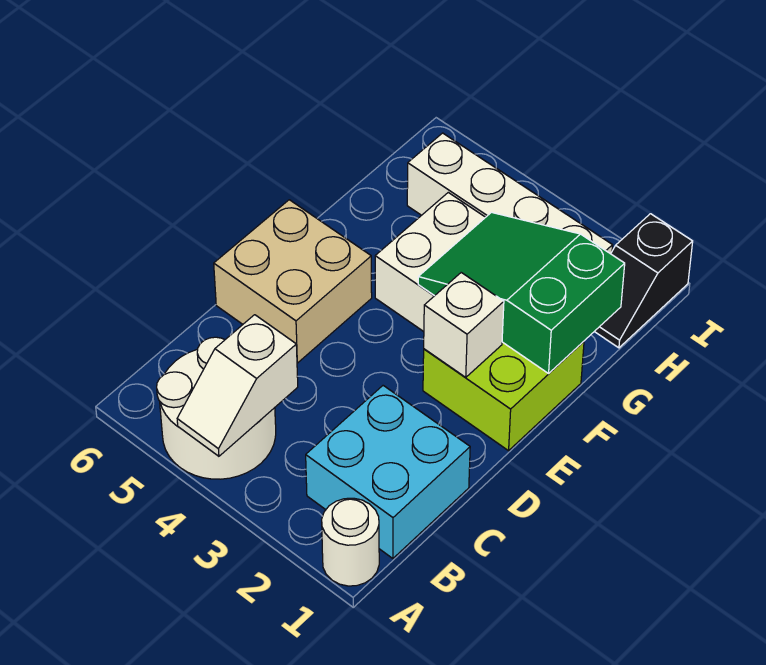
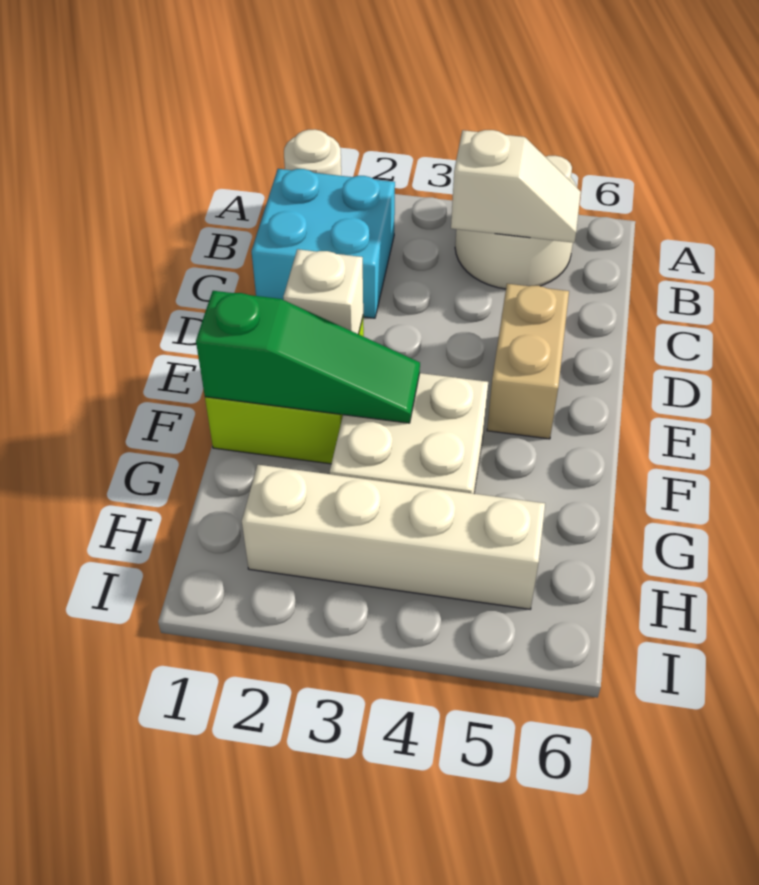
white 1x2 slope [177,315,298,456] -> white 1x2 slope turned to [451,130,581,243]
tan 2x2 brick [214,200,372,363] -> tan 1x2 brick [487,284,569,439]
green 2x3 slope [418,212,625,373] -> green 1x3 slope [196,291,420,423]
black 1x2 slope [594,214,693,348] -> none

